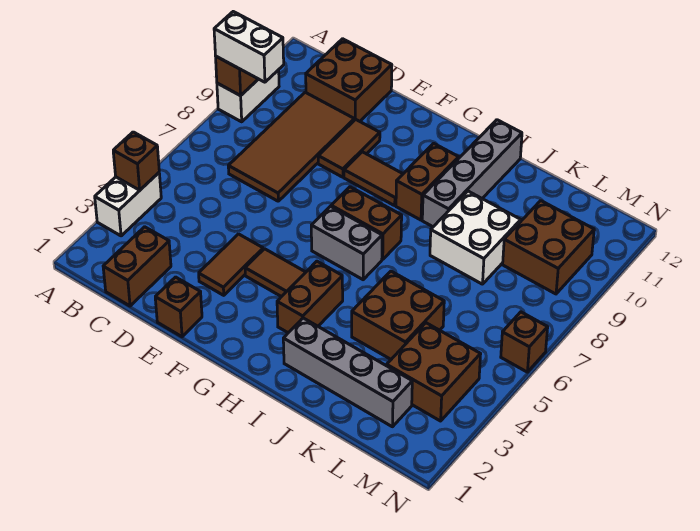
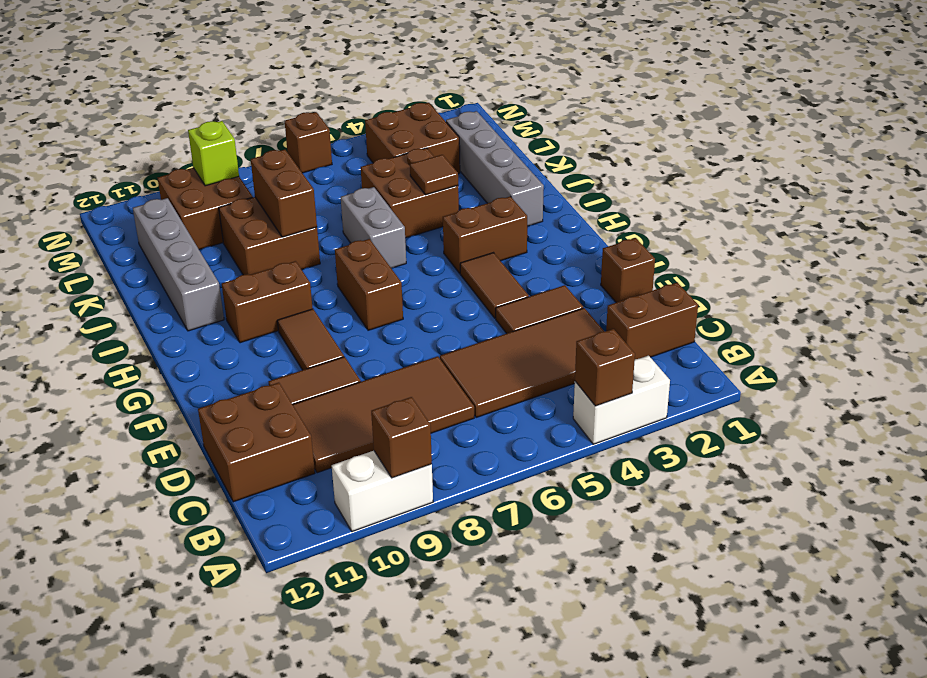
white 1x2 brick [214,12,284,82] -> none
none -> brown 2x4 tile [440,308,605,418]
grey 1x2 brick [311,206,382,280] -> grey 1x2 brick moved to [341,187,406,268]
grey 1x4 brick [422,120,522,227] -> grey 1x4 brick turned to [133,198,224,331]
none -> brown 1x1 tile [410,155,458,195]
white 2x2 brick [430,191,521,284] -> brown 2x2 brick [219,197,320,275]
none -> brown 1x2 brick [251,150,317,237]
none -> lime 1x1 brick [188,121,239,186]

